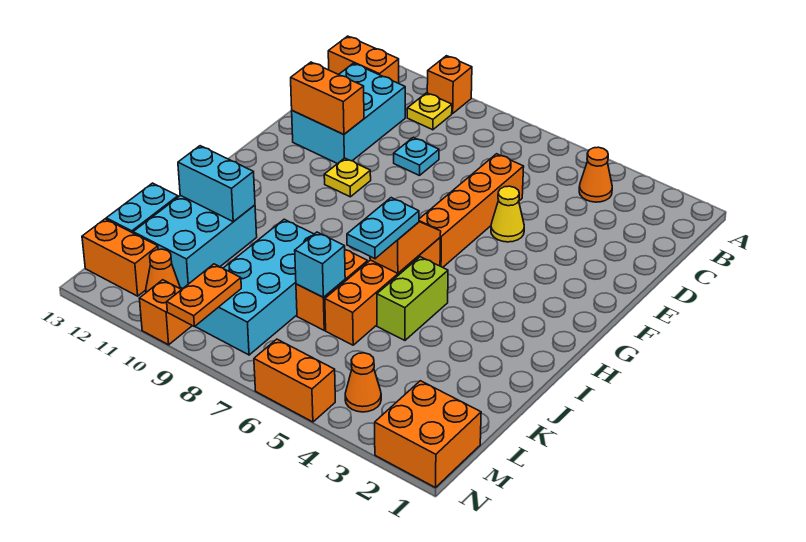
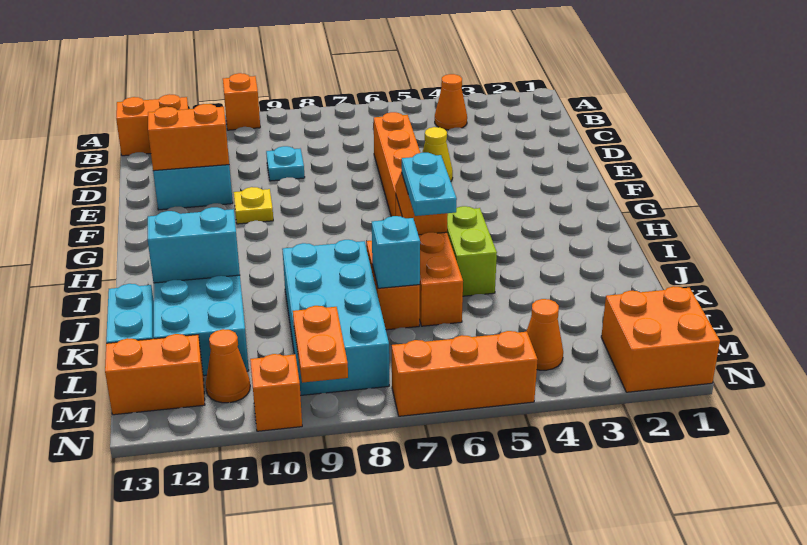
yellow 1x1 plate [407,93,452,130] -> none
orange 1x2 brick [254,339,335,422] -> orange 1x3 brick [392,331,538,416]

